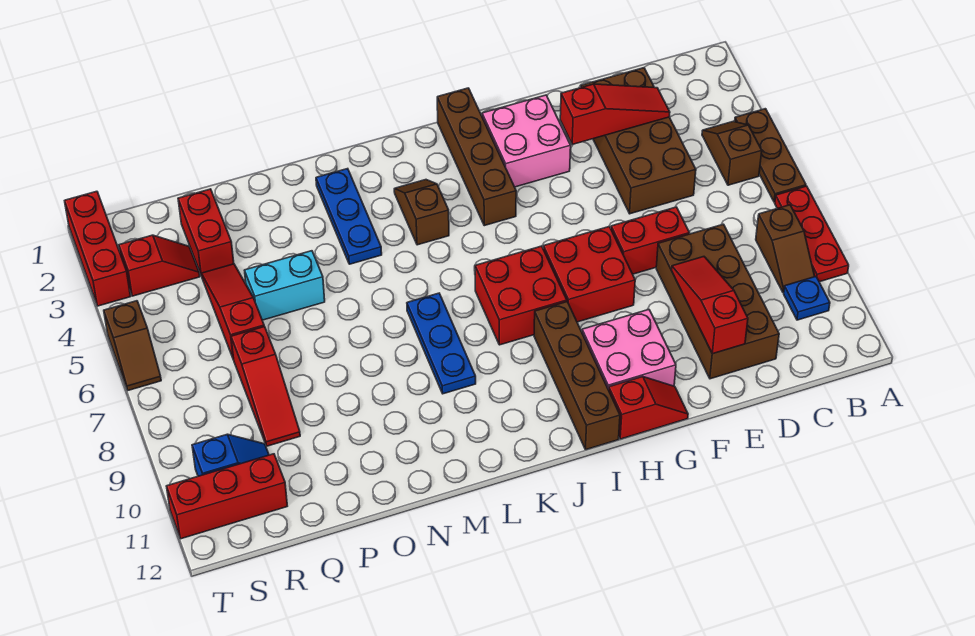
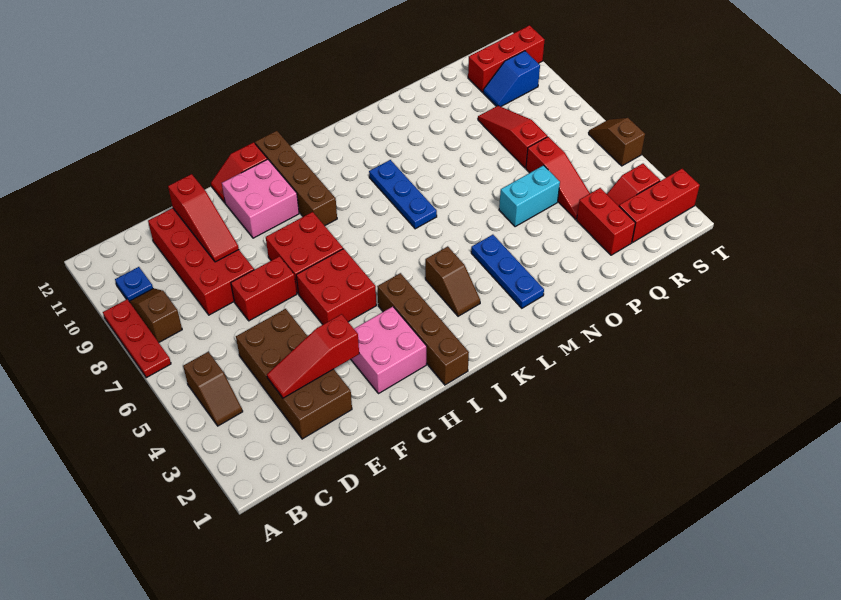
brown 1x3 plate [735,109,806,202] -> none
brown 2x4 brick [656,224,779,379] -> red 2x4 brick [148,208,254,315]
red 2x2 brick [475,246,567,345] -> red 2x2 brick moved to [296,249,376,324]
red 1x3 brick [65,191,131,306] -> red 1x3 brick turned to [619,169,700,242]

